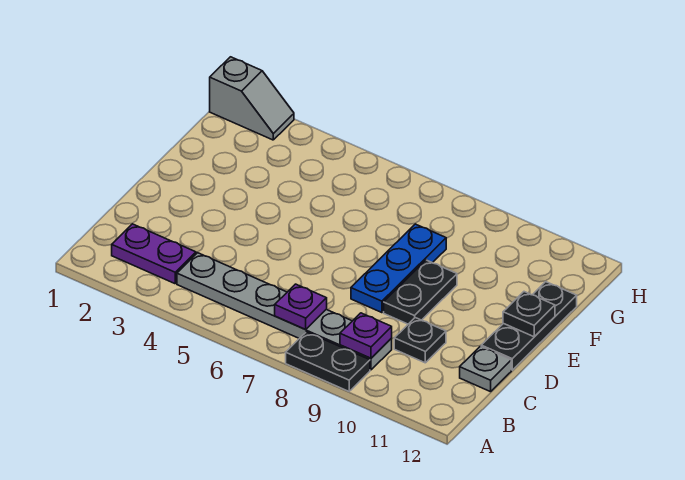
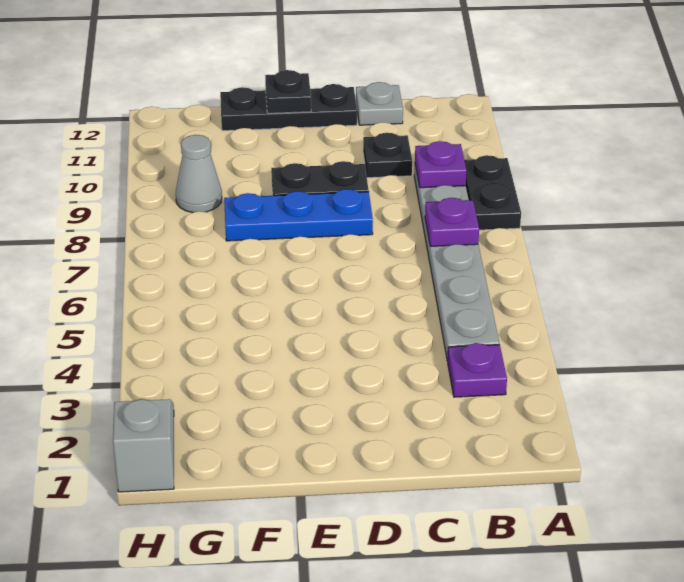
purple 1x2 plate [112,224,196,284] -> purple 1x1 plate [448,343,507,397]
none -> grey 1x1 cone [176,135,222,213]

